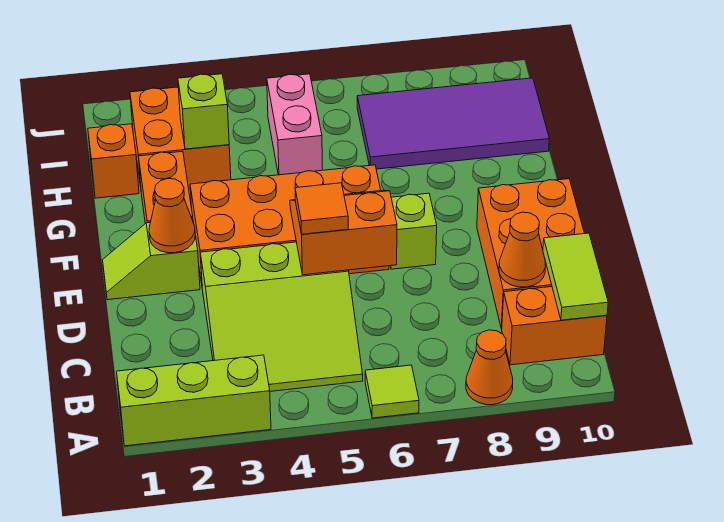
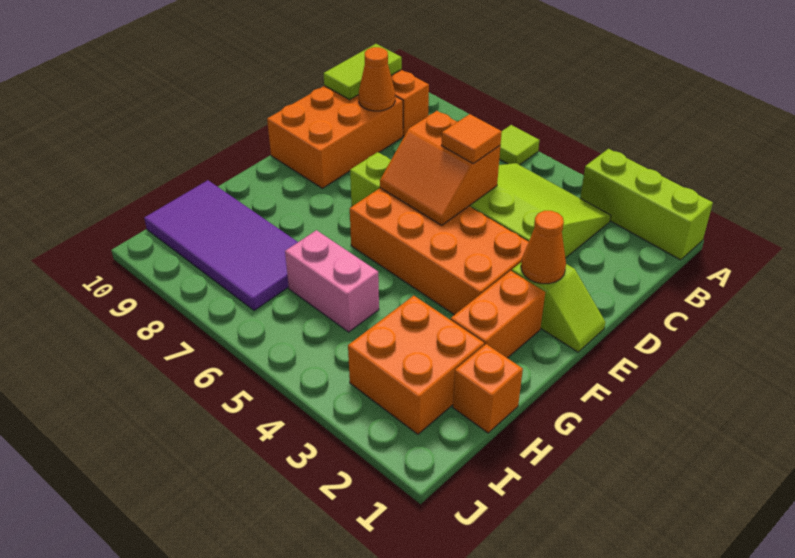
orange 1x1 cone [466,330,513,405] -> none
lime 1x1 brick [178,74,229,149] -> none
pink 1x2 brick [267,74,322,175] -> pink 1x2 brick turned to [285,230,379,332]

